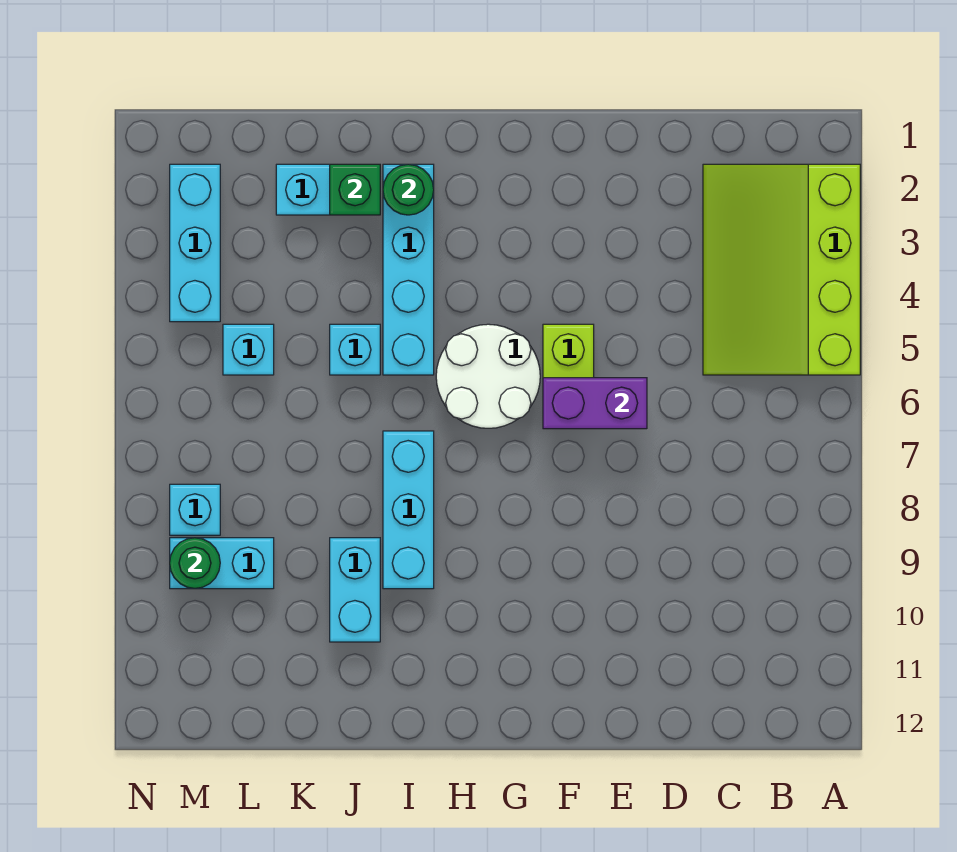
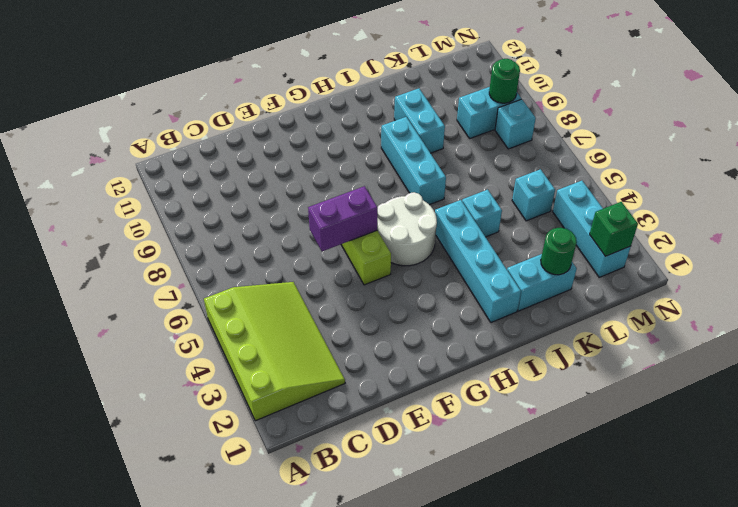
green 1x1 round brick [383,164,434,215] -> green 1x1 round brick moved to [541,228,577,275]
green 1x1 brick [330,164,380,215] -> green 1x1 brick moved to [590,202,638,256]

